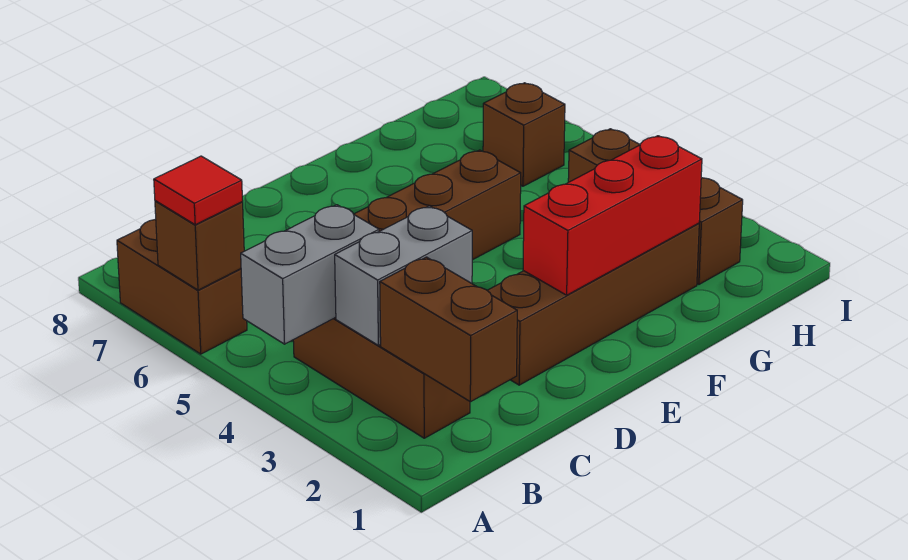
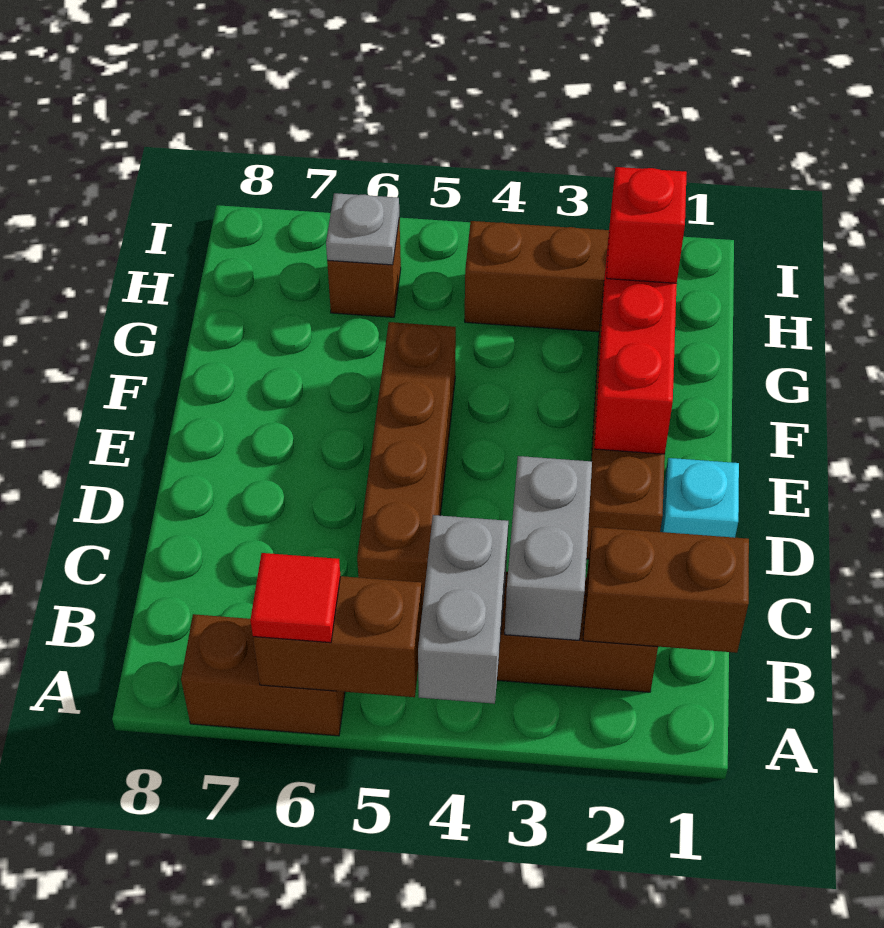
brown 1x1 brick [155,201,244,290] -> brown 1x2 brick [253,576,422,697]
none -> cyan 1x1 brick [660,458,739,538]
none -> red 1x1 brick [607,167,687,283]
none -> grey 1x1 plate [326,193,399,265]

